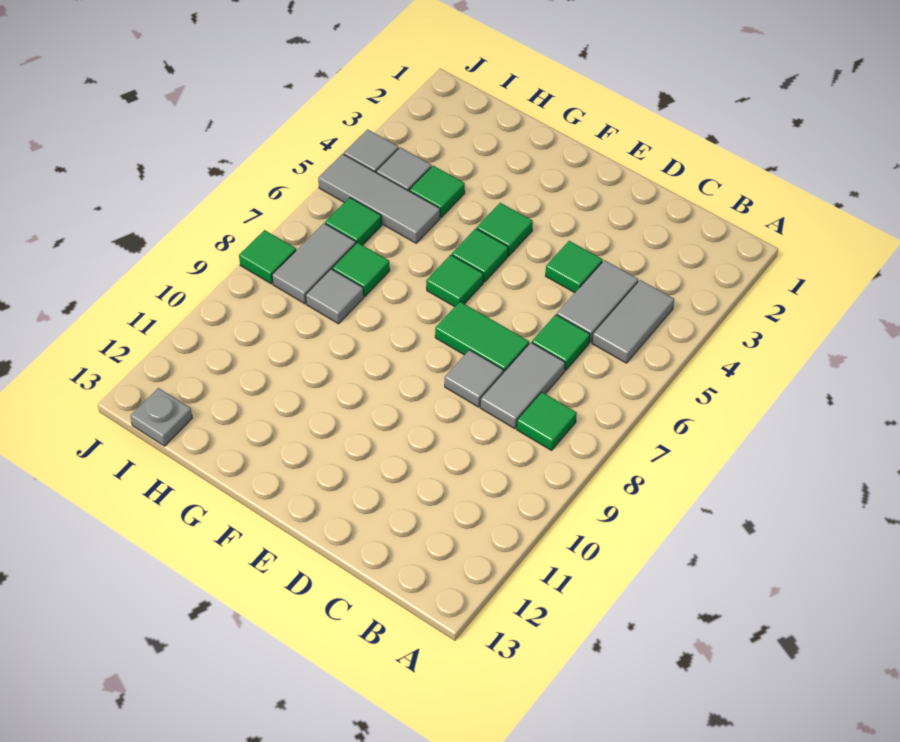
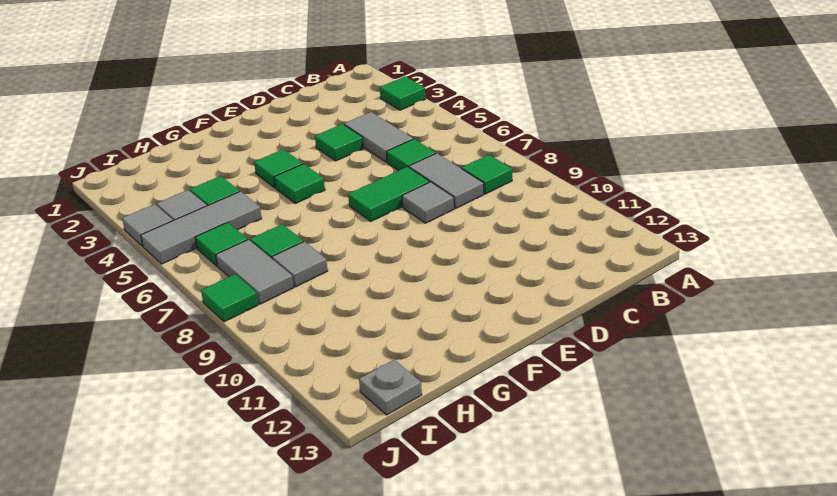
grey 1x2 tile [592,280,674,363] -> none
green 1x1 tile [426,255,483,307] -> green 1x1 tile moved to [380,76,426,110]

